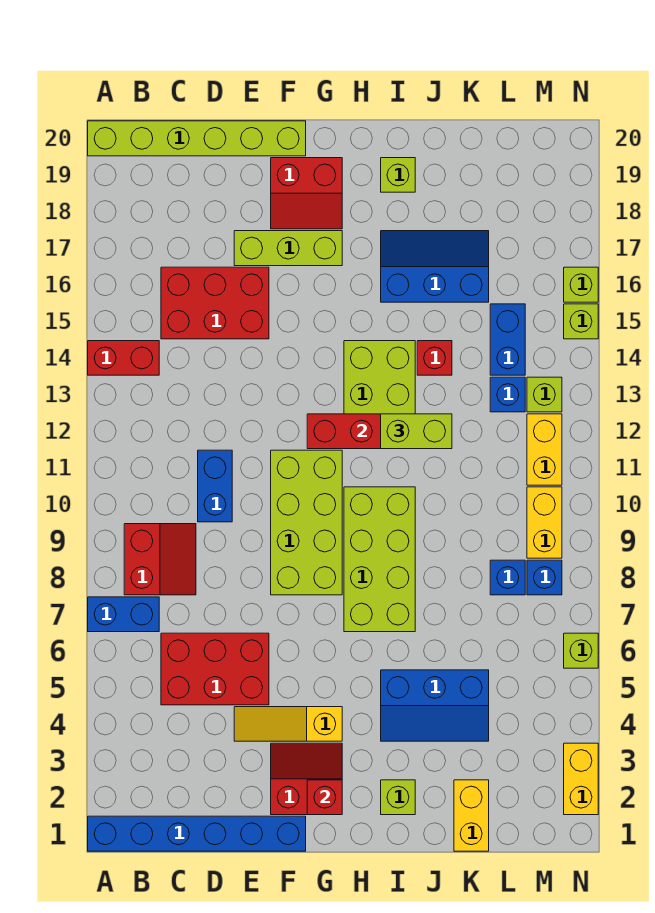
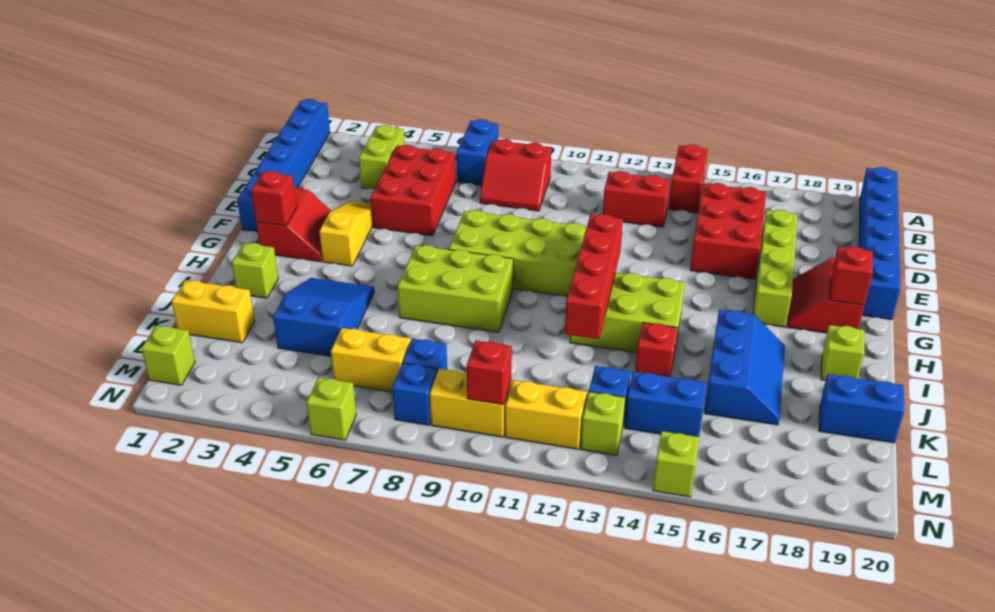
lime 1x6 brick [88,121,306,156] -> blue 1x6 brick [859,167,901,320]
none -> red 1x2 brick [603,171,670,227]
blue 1x2 brick [198,450,232,522] -> blue 1x2 brick moved to [819,374,904,443]
lime 1x3 brick [234,231,342,266] -> lime 1x4 brick [753,210,798,327]
none -> red 1x1 brick [830,247,873,305]
lime 2x4 brick [344,487,415,632] -> lime 2x3 brick [398,245,513,332]
blue 2x3 slope [381,670,489,741] -> blue 2x3 slope turned to [273,278,374,356]
lime 1x2 brick [381,414,452,449] -> lime 1x2 brick moved to [359,125,405,189]
none -> red 1x1 brick [467,340,512,405]
yellow 1x2 brick [564,743,598,815] -> yellow 1x2 brick moved to [331,328,411,392]
lime 1x1 brick [564,267,598,302] -> lime 1x1 brick moved to [141,325,195,385]

